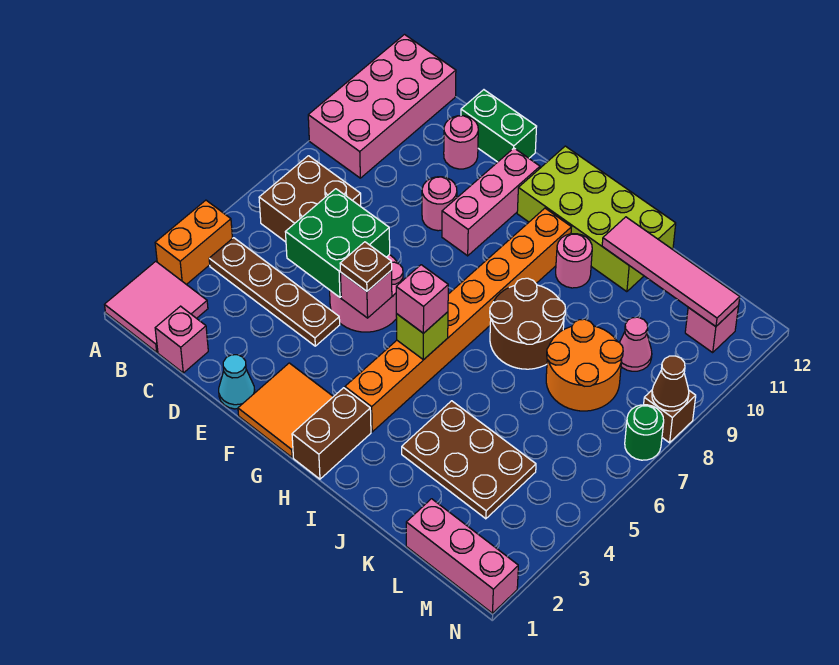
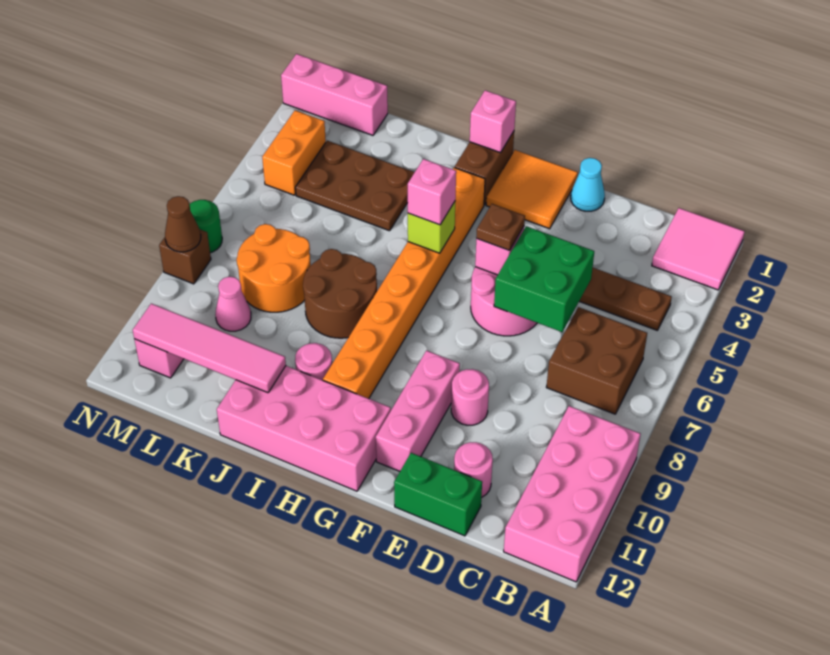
orange 1x2 brick [155,200,232,285] -> orange 1x2 brick moved to [262,110,326,195]
pink 1x1 brick [155,306,208,373] -> pink 1x1 brick moved to [470,90,516,153]
lime 2x4 brick [517,146,676,292] -> pink 2x4 brick [217,366,391,491]

